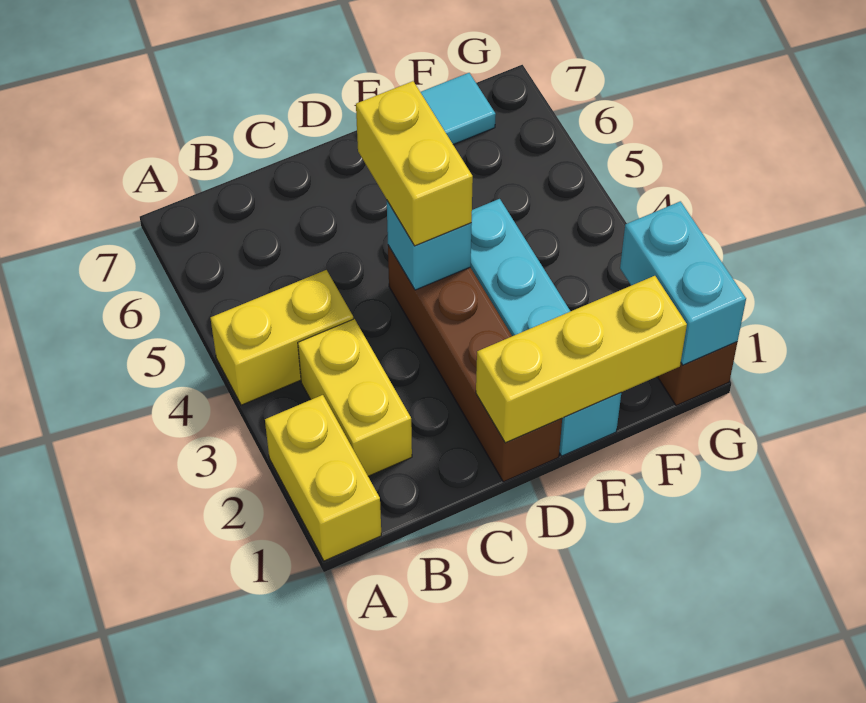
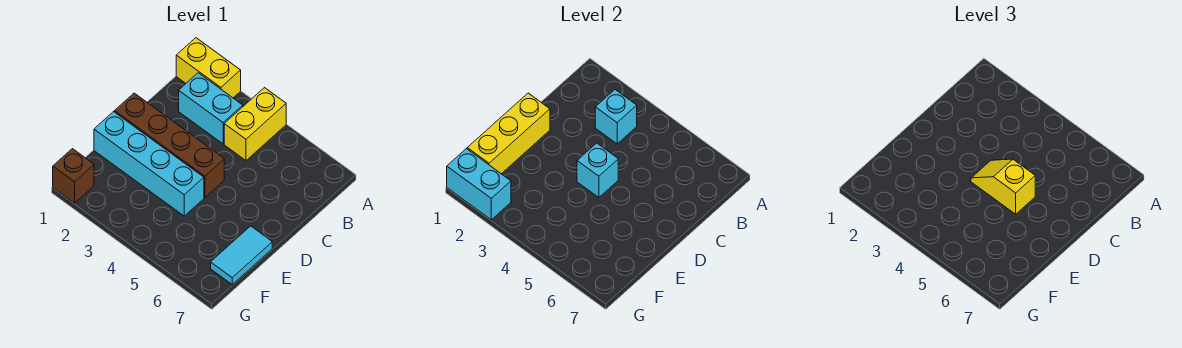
yellow 1x2 brick [298,319,412,476] -> cyan 1x2 brick [179,73,243,144]
none -> cyan 1x1 brick [595,90,637,144]
yellow 1x2 brick [356,81,473,246] -> yellow 1x2 slope [971,159,1035,214]

